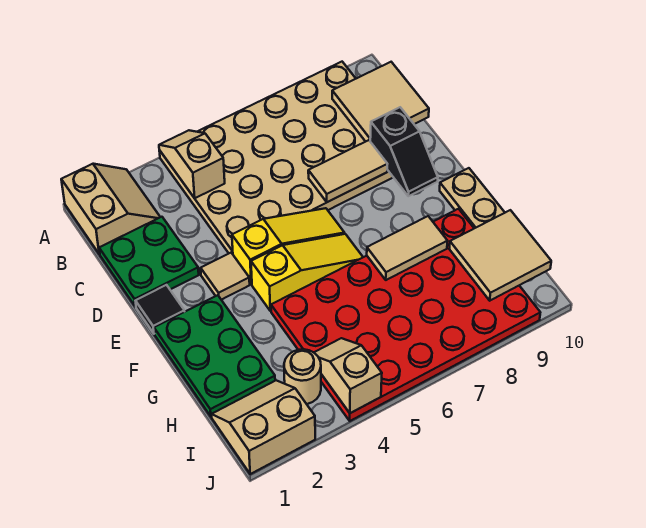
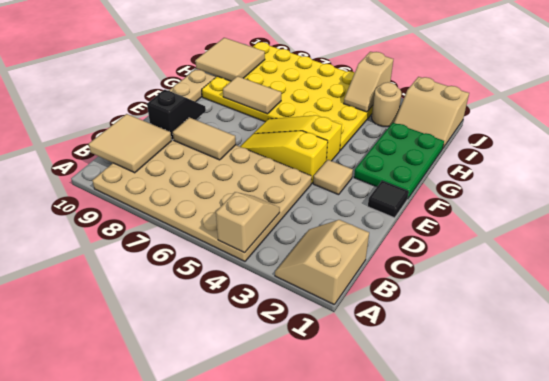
tan 1x2 slope [159,130,225,198] -> tan 1x2 slope turned to [216,192,280,253]
green 2x2 plate [99,217,199,307] -> none
red 4x6 plate [271,209,540,421] -> yellow 4x6 plate [202,42,373,150]

